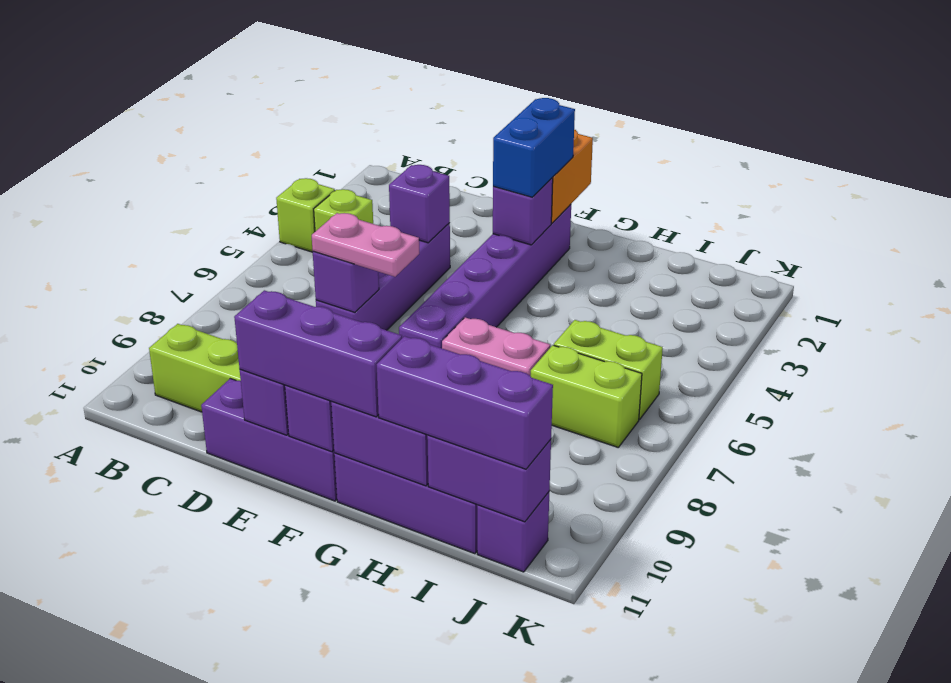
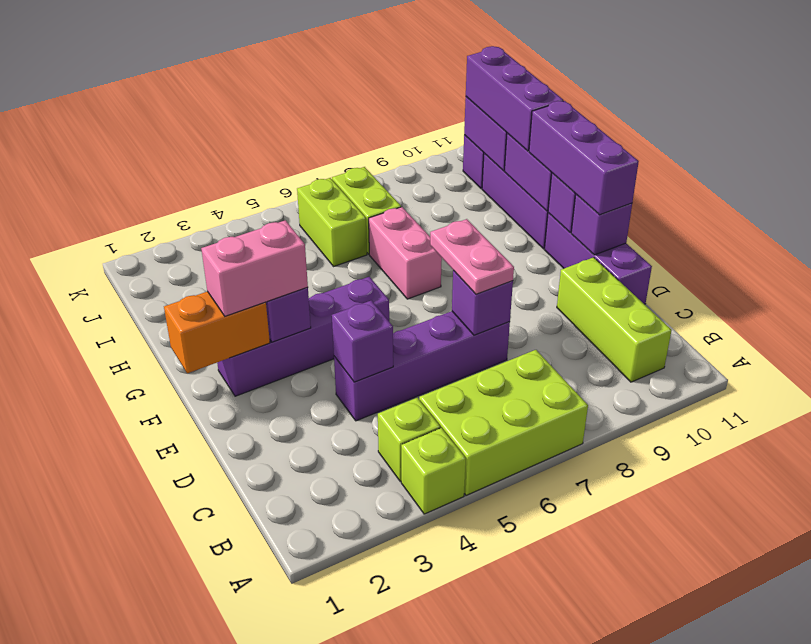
none -> lime 2x3 brick [419,350,588,495]
purple 1x6 brick [399,204,571,348] -> purple 1x4 brick [217,277,389,396]
blue 1x2 brick [493,98,575,197] -> pink 1x2 brick [201,220,308,316]

